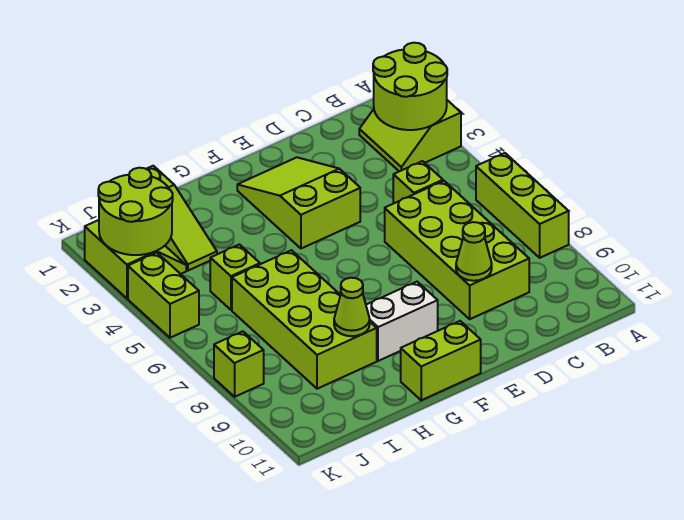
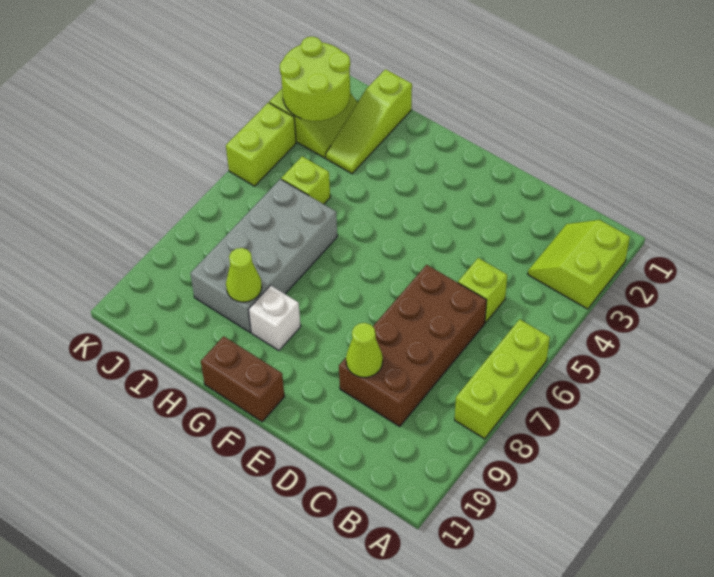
lime 2x2 round brick [373,43,447,130] -> none
lime 2x4 brick [385,181,529,319] -> brown 2x4 brick [339,265,487,426]
lime 2x3 slope [237,157,360,249] -> none
white 1x2 brick [366,282,438,361] -> white 1x1 brick [248,285,301,351]
lime 1x2 brick [401,321,481,400] -> brown 1x2 brick [201,336,284,422]
lime 2x4 brick [232,250,377,389] -> grey 2x4 brick [190,179,337,332]
lime 1x1 brick [214,331,264,397] -> none

